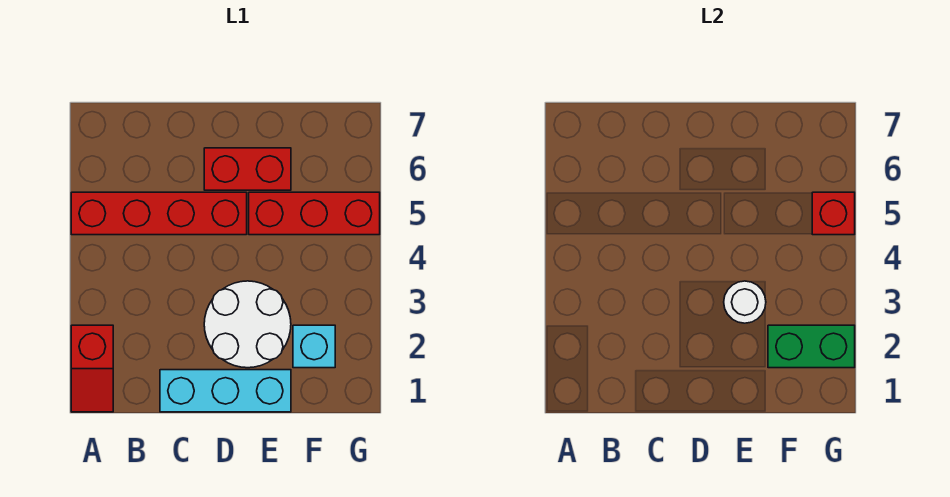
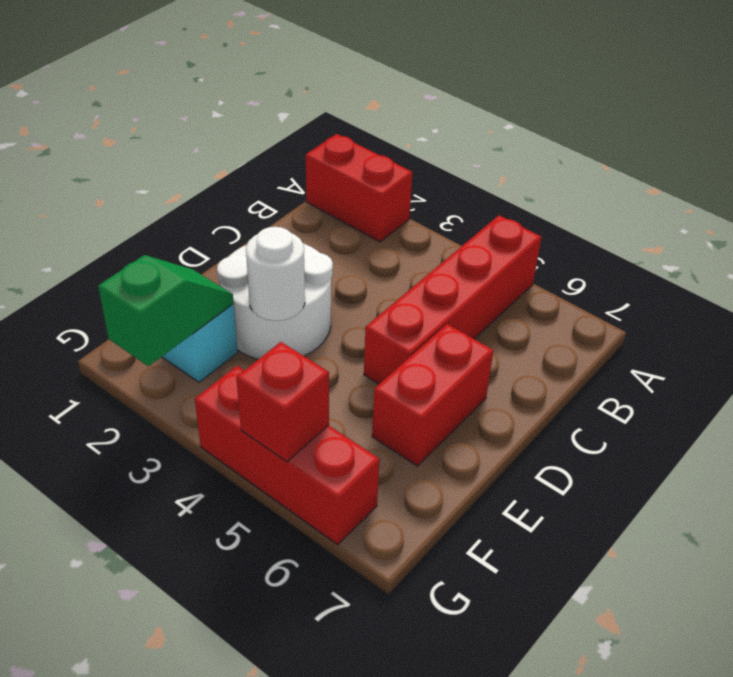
red 1x2 slope [71,325,113,412] -> red 1x2 brick [306,134,413,242]
cyan 1x3 brick [160,370,291,412] -> none
red 1x3 brick [249,192,380,235] -> red 1x3 brick turned to [195,366,380,545]
green 1x2 brick [768,325,855,368] -> green 1x2 slope [98,255,234,366]

